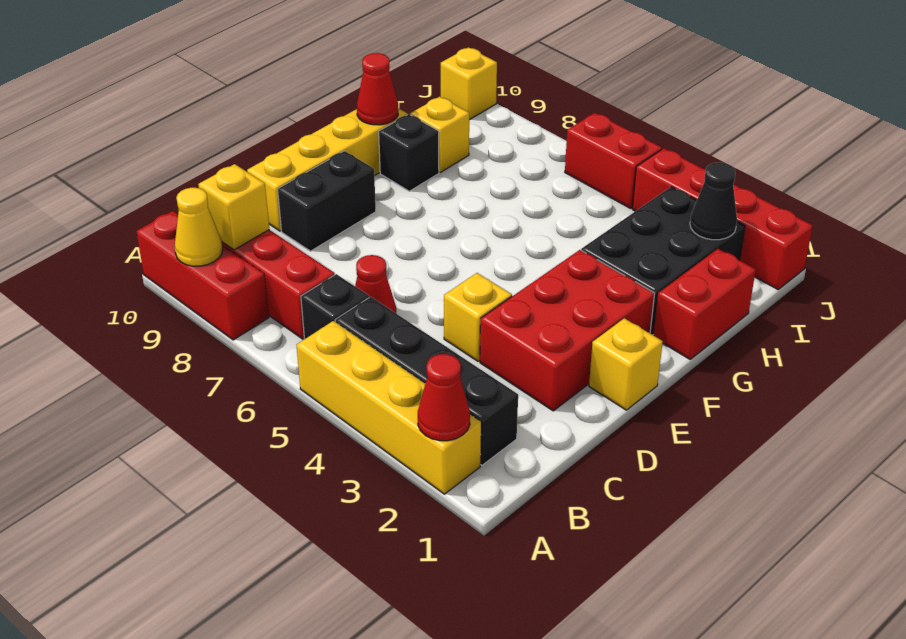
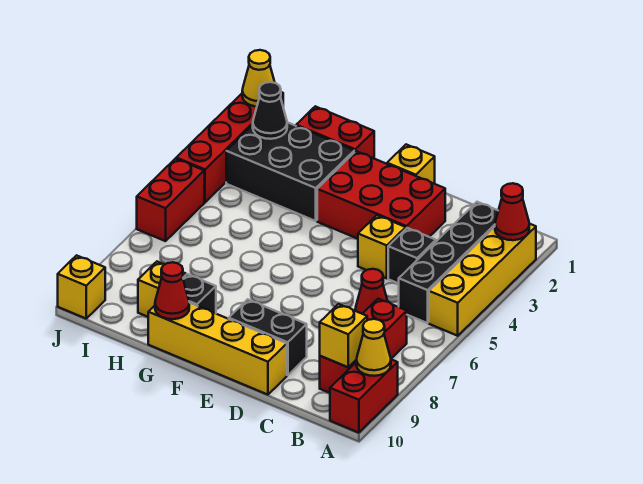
red 1x3 brick [136,211,269,340] -> red 1x2 brick [330,359,398,433]
black 1x1 brick [301,274,369,339] -> black 1x1 brick moved to [388,228,436,283]
none -> yellow 1x1 cone [242,50,275,107]

